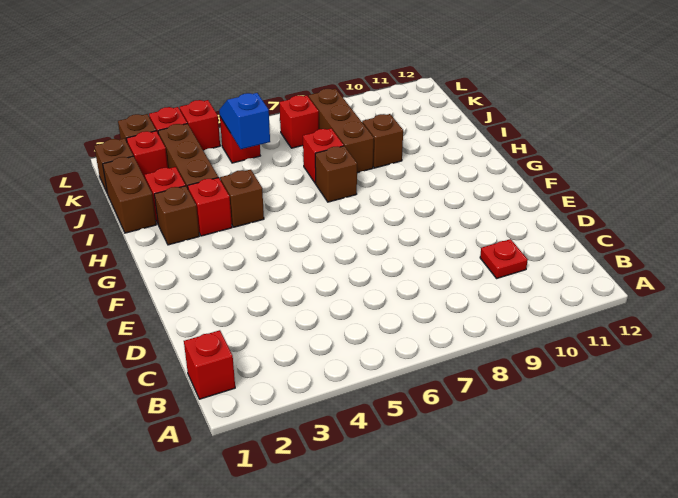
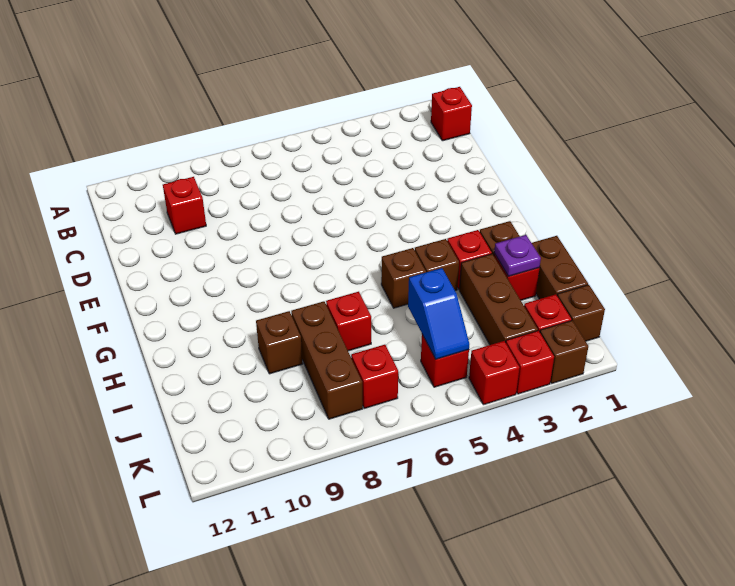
red 1x1 plate [480,239,528,278] -> red 1x1 brick [163,177,206,234]
brown 1x1 brick [315,146,357,202] -> brown 1x1 brick moved to [381,248,426,308]
none -> purple 1x1 plate [494,235,541,276]

